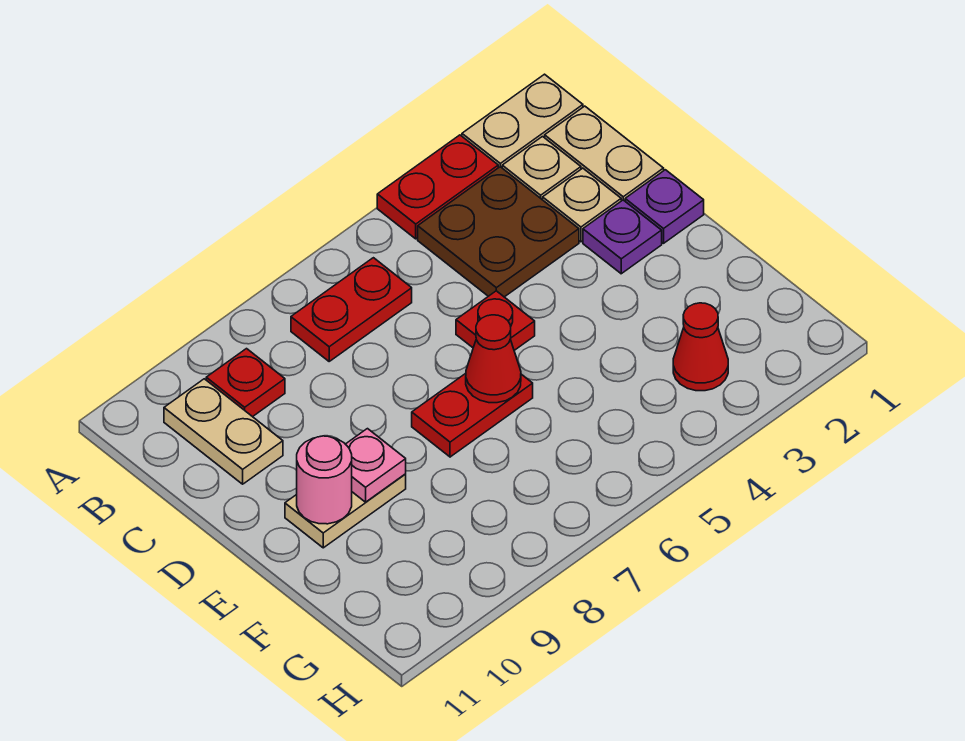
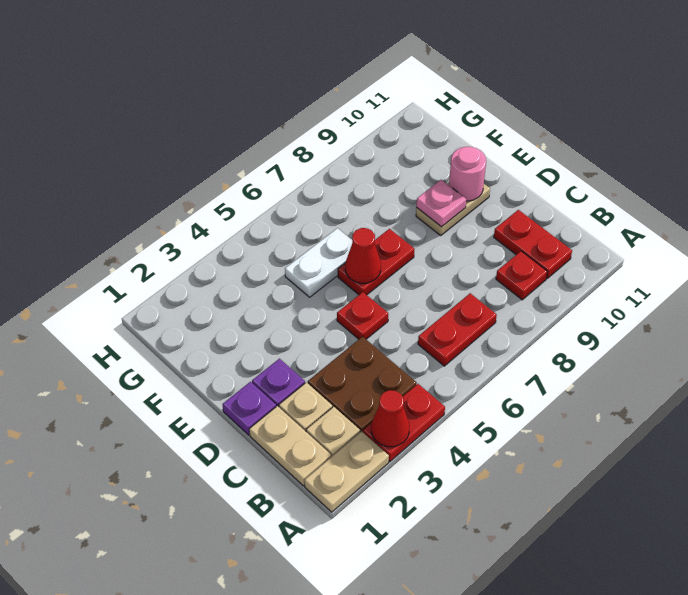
tan 1x2 plate [164,379,283,484] -> red 1x2 plate [494,210,572,278]
none -> white 1x2 plate [285,228,352,297]
red 1x1 cone [673,303,728,391] -> red 1x1 cone moved to [371,390,409,447]

